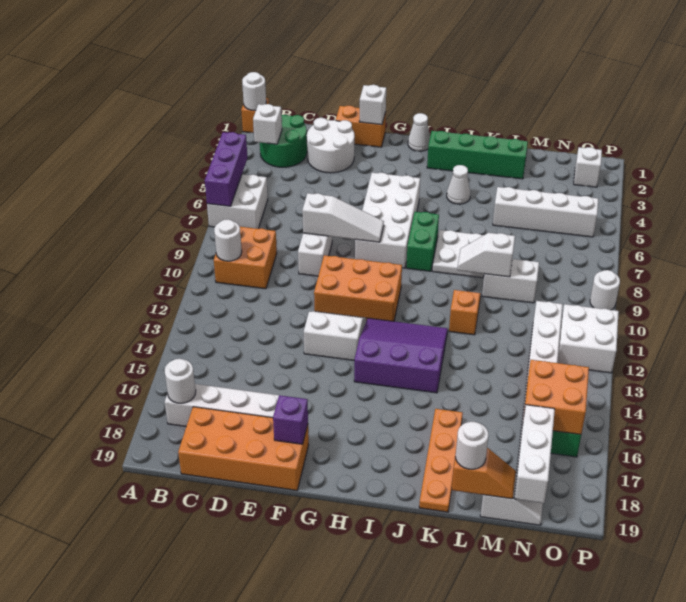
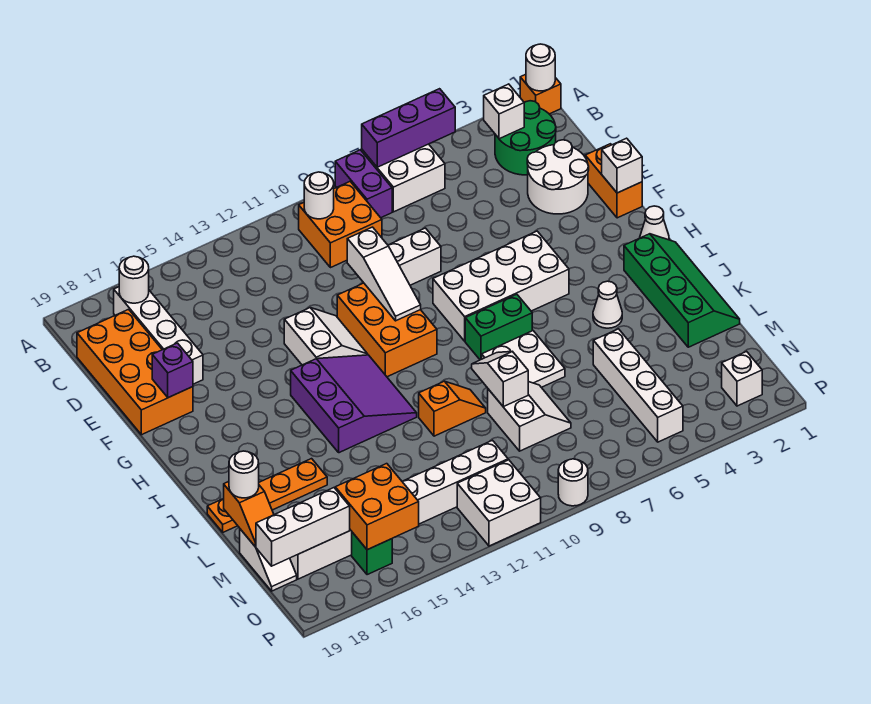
none -> purple 1x2 brick [335,150,392,218]
white 1x3 slope [302,193,384,242] -> white 1x3 slope moved to [347,227,421,321]

